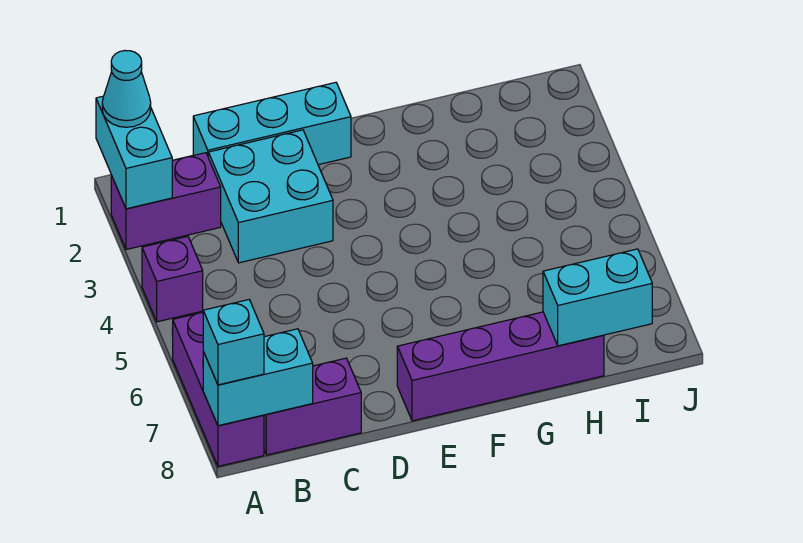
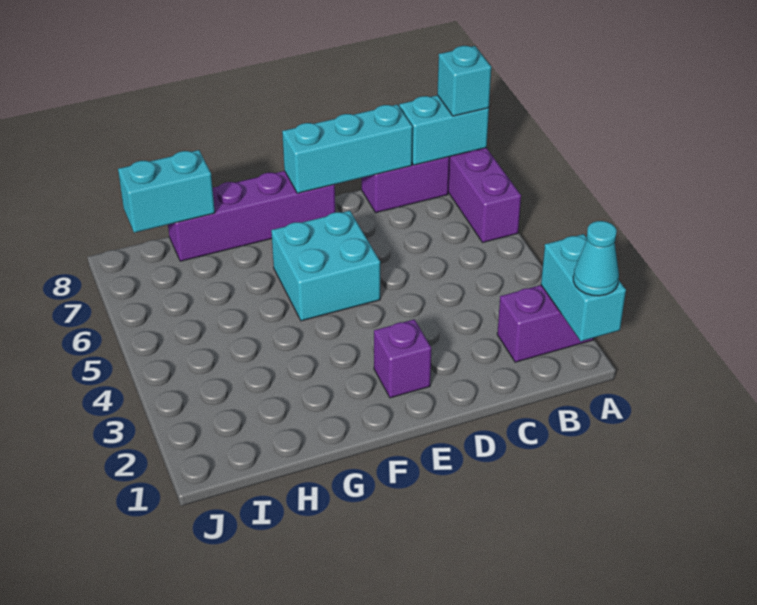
purple 1x1 brick [142,236,203,322] -> purple 1x1 brick moved to [374,319,431,398]
cyan 1x3 brick [193,82,351,165] -> cyan 1x3 brick moved to [282,105,412,193]
cyan 2x2 brick [208,130,333,263] -> cyan 2x2 brick moved to [271,211,380,321]

